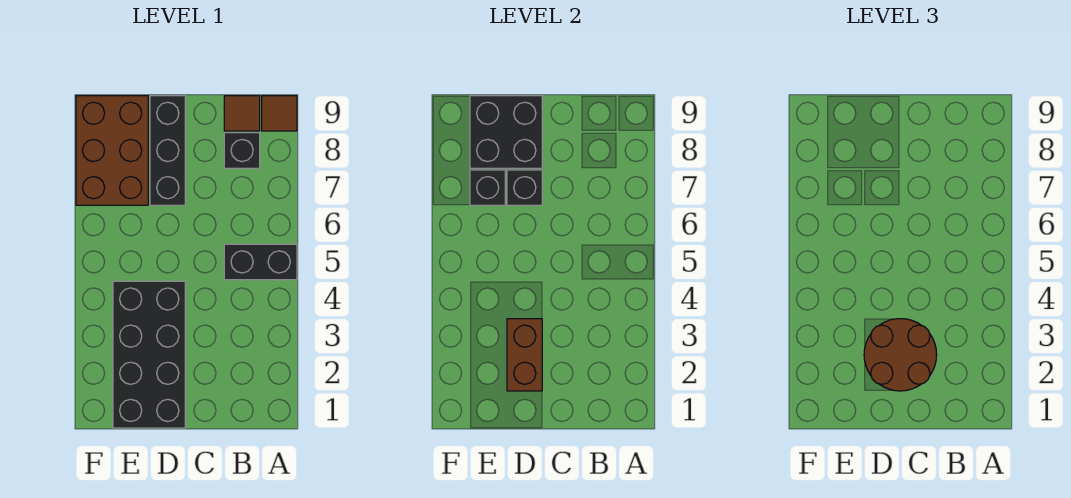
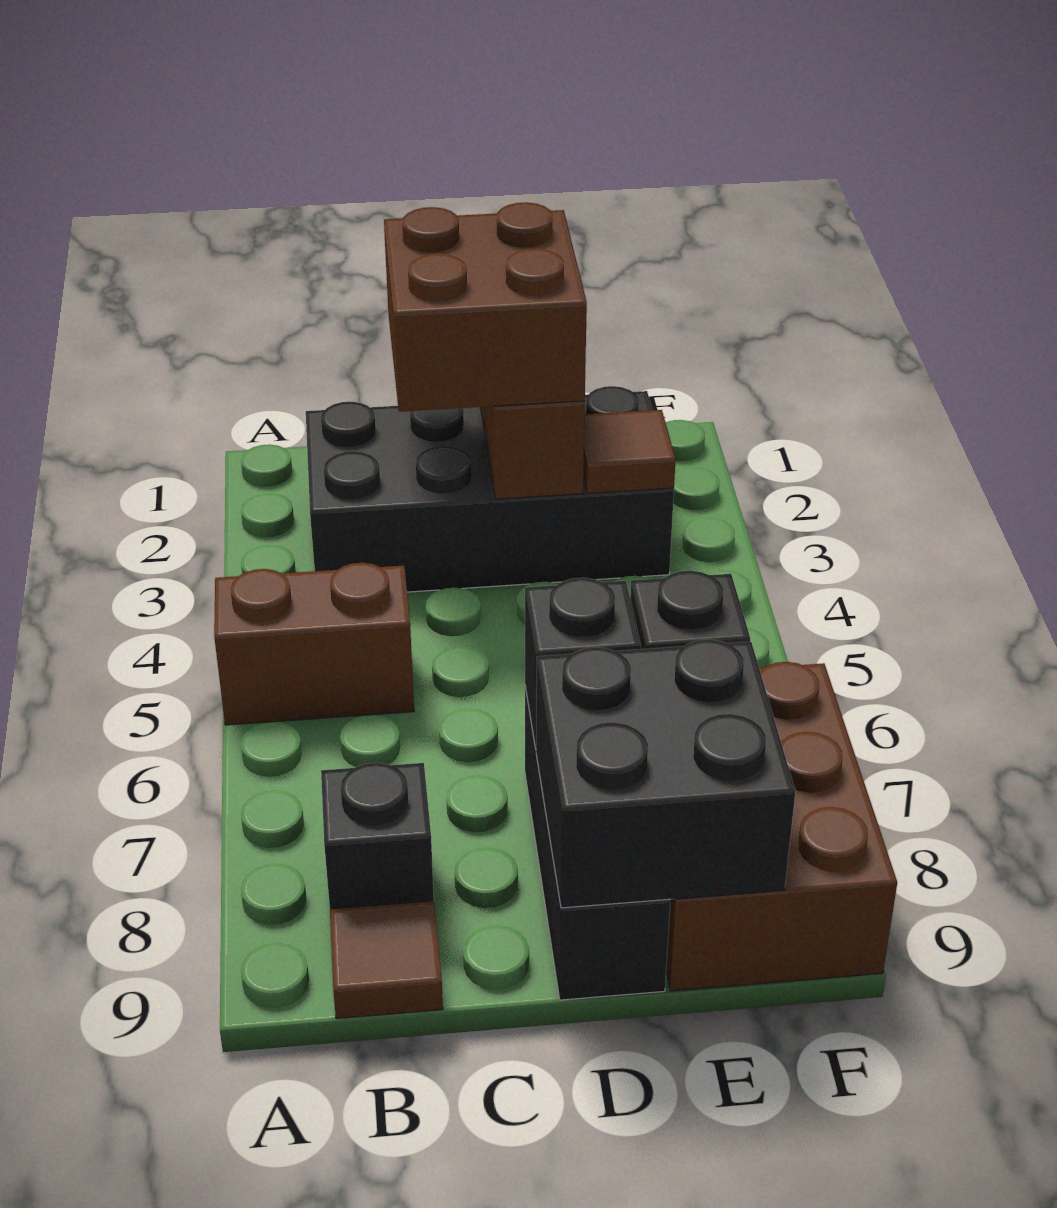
black 1x2 brick [224,244,297,280] -> brown 1x2 brick [214,563,414,725]
brown 1x1 tile [262,96,297,131] -> brown 1x1 tile moved to [583,410,676,493]
brown 2x2 round brick [864,319,937,391] -> brown 2x2 brick [384,202,587,412]
black 2x4 brick [113,281,185,428] -> black 2x4 brick turned to [306,386,674,592]

